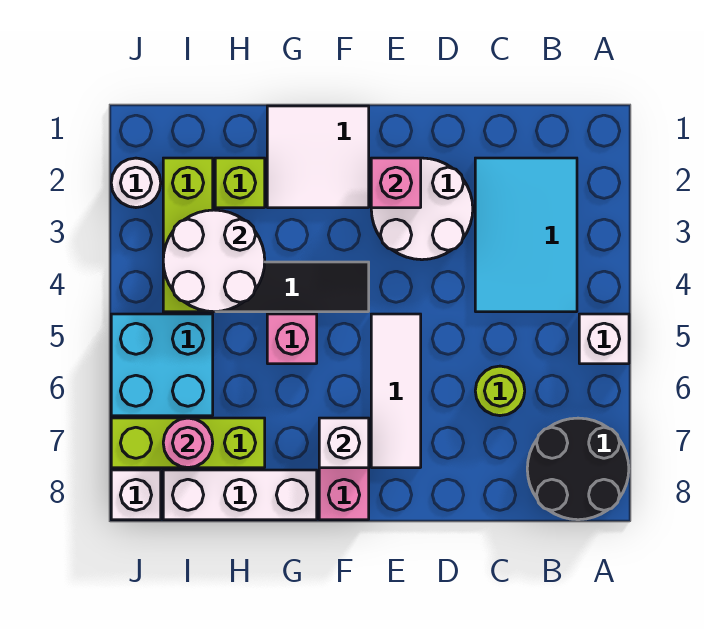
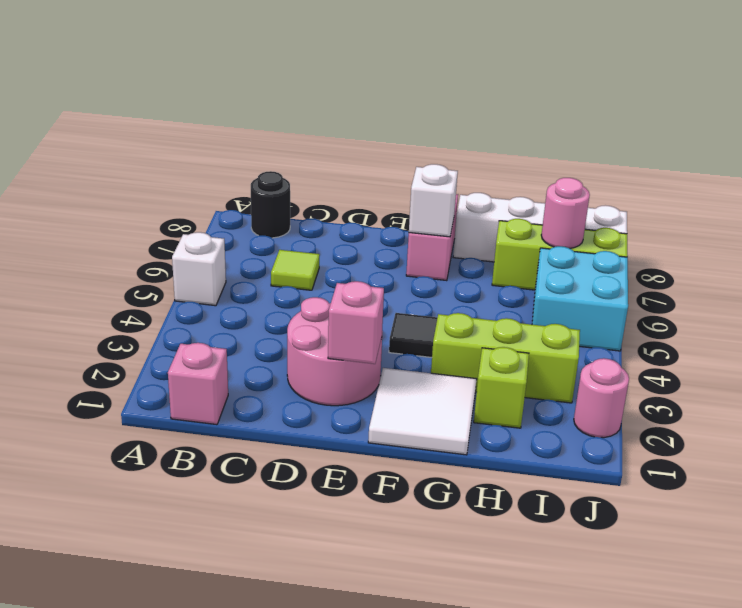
black 2x2 round brick [527,418,629,520] -> black 1x1 round brick [251,171,290,238]
cyan 2x3 tile [475,158,577,312] -> none
lime 1x1 round brick [475,366,525,416] -> lime 1x1 tile [271,250,320,290]
white 2x2 round brick [371,158,473,260] -> pink 2x2 round brick [287,297,383,406]
white 1x3 tile [371,314,421,468] -> none
pink 1x1 brick [267,314,317,364] -> pink 1x1 brick moved to [168,343,228,425]
white 2x2 round brick [163,210,265,312] -> none
lime 1x3 brick [163,158,213,312] -> lime 1x3 brick turned to [431,313,580,403]
white 1x1 round brick [111,158,161,208] -> pink 1x1 round brick [574,358,629,438]

